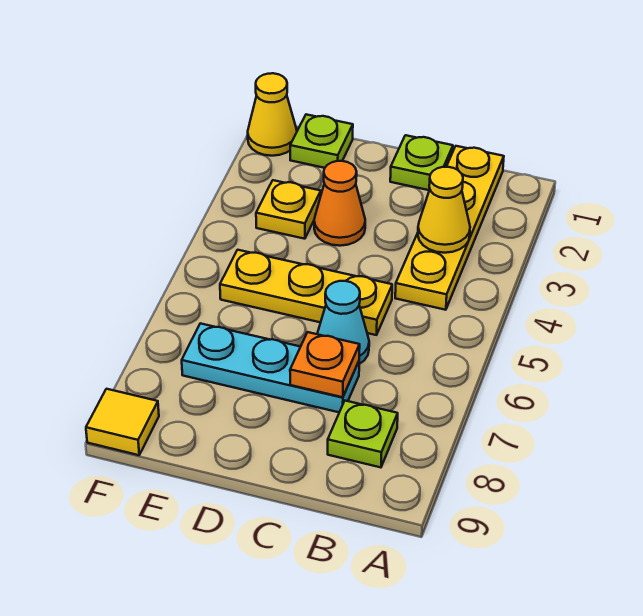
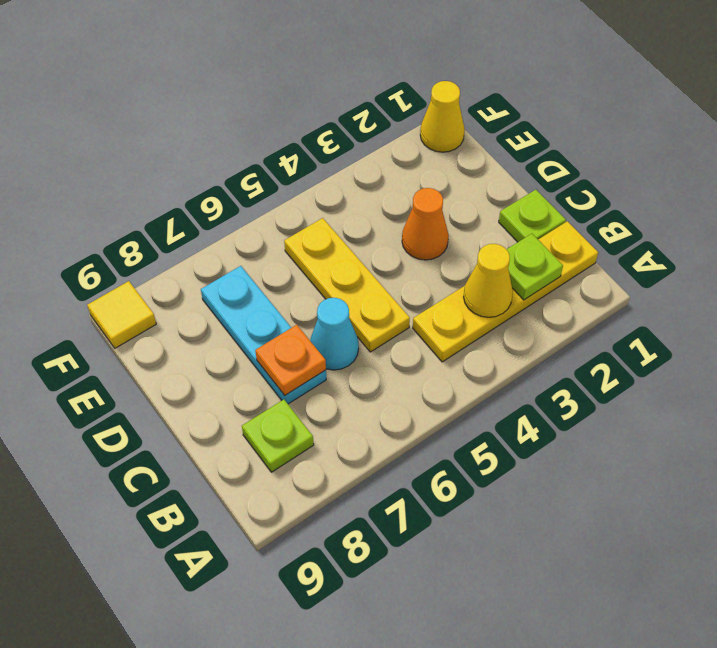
lime 1x1 plate [290,114,353,168] -> lime 1x1 plate moved to [506,234,563,300]
yellow 1x1 plate [256,180,321,239] -> none

